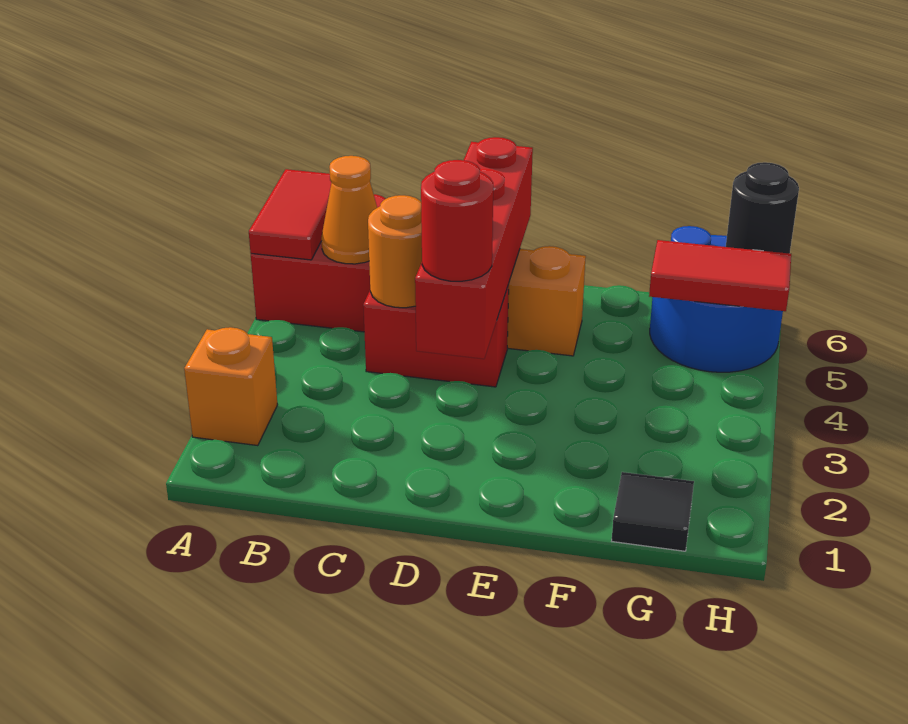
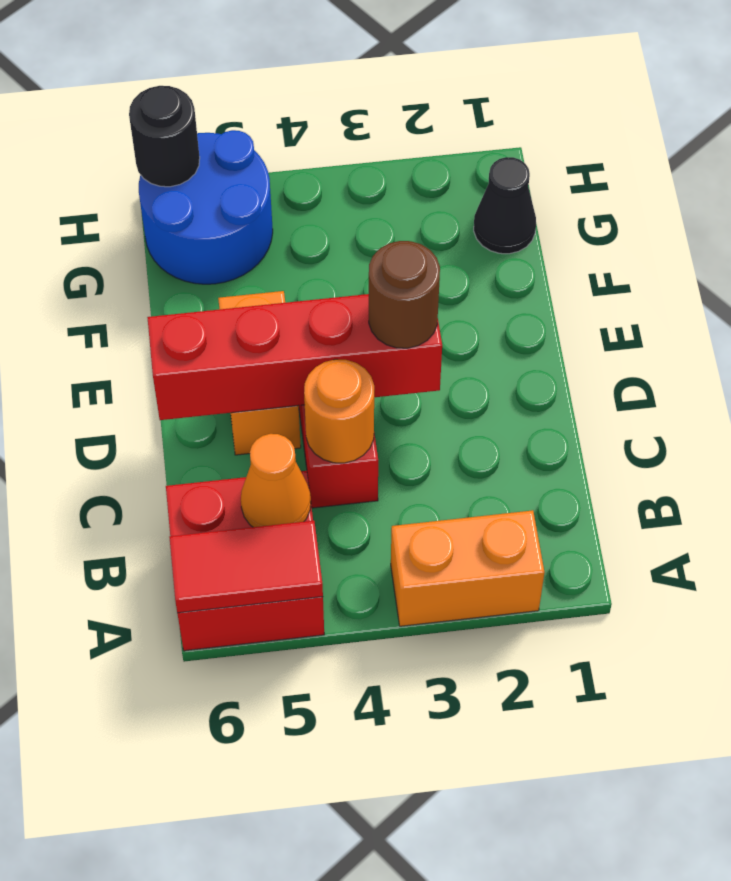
orange 1x1 brick [184,327,278,446] -> orange 1x2 brick [391,510,544,626]
red 1x1 round brick [421,160,493,281] -> brown 1x1 round brick [369,241,440,348]
black 1x1 tile [612,472,694,551] -> black 1x1 cone [474,157,536,254]
red 1x2 tile [649,240,791,311] -> none

